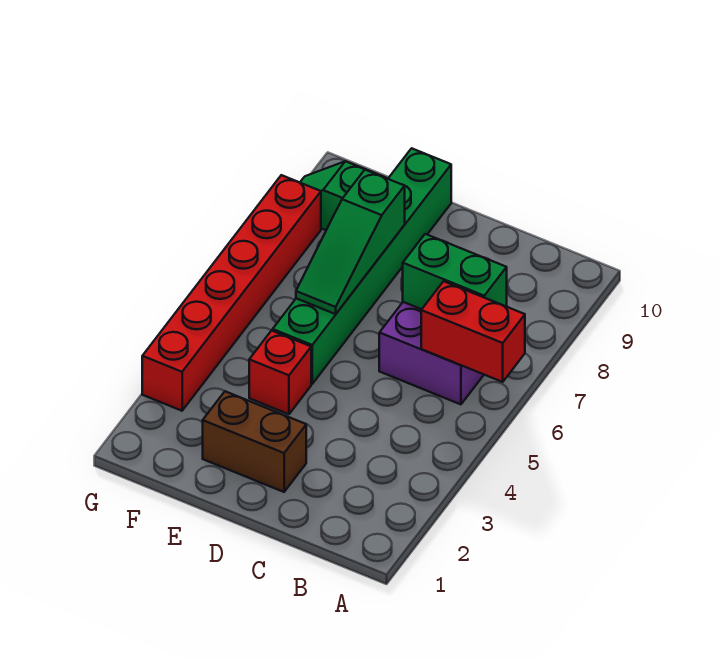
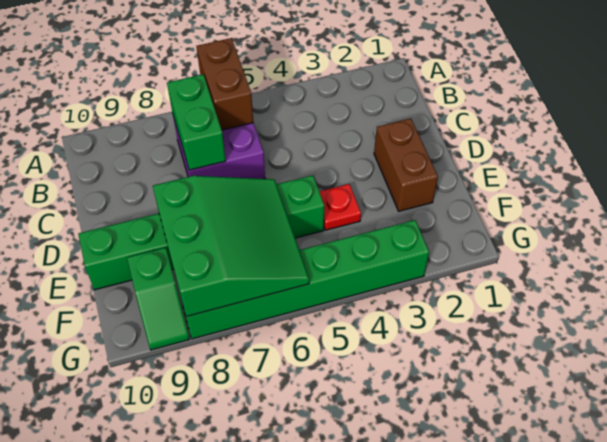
red 1x2 brick [421,281,525,382] -> brown 1x2 brick [196,38,253,130]
red 1x1 brick [249,331,311,414] -> red 1x1 plate [319,184,361,230]
green 1x3 slope [296,170,405,314] -> green 3x3 slope [153,176,309,317]
red 1x6 brick [142,175,321,411] -> green 1x6 brick [179,220,429,339]

